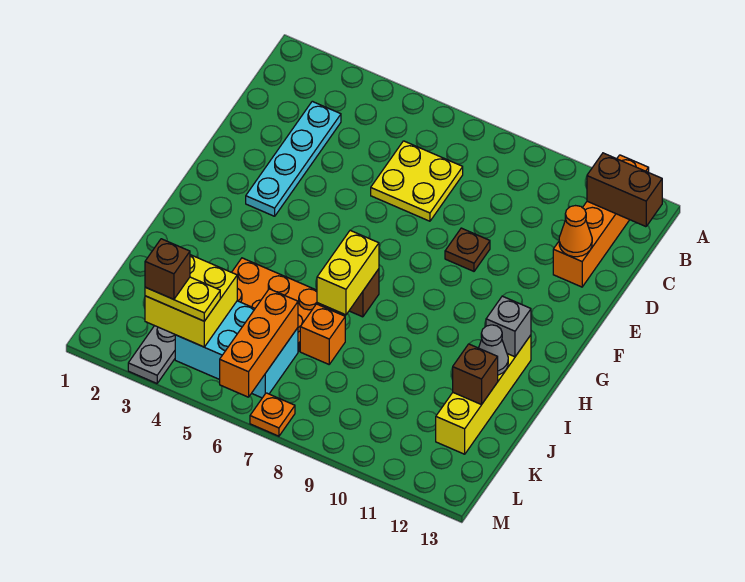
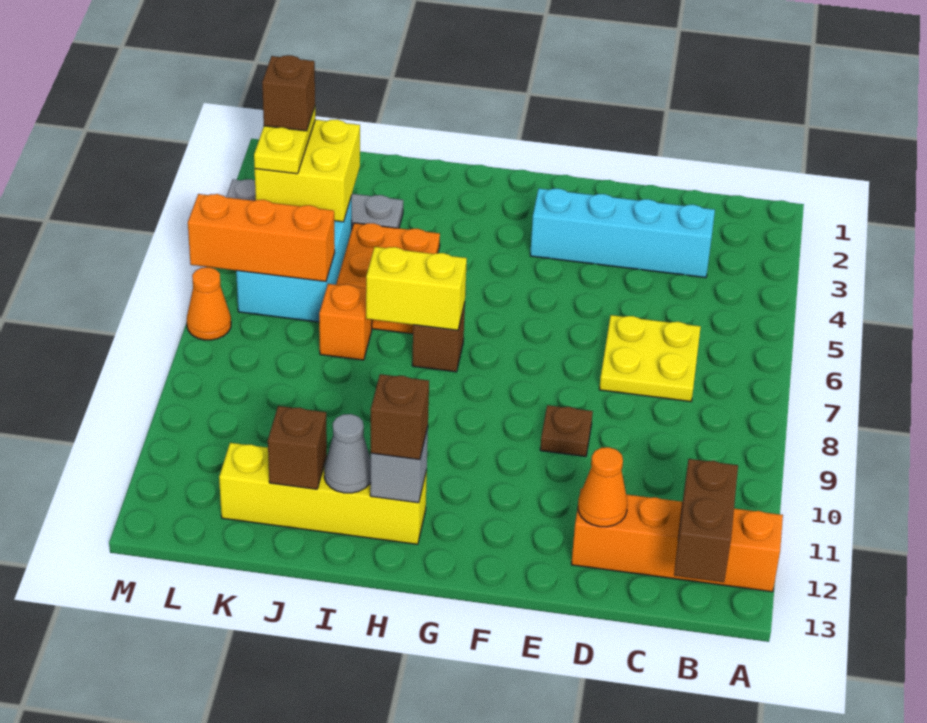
cyan 1x4 plate [246,101,341,216] -> cyan 1x4 brick [530,189,715,278]
none -> brown 1x1 brick [371,374,429,460]
orange 1x1 plate [250,393,295,436] -> orange 1x1 cone [187,267,231,340]

